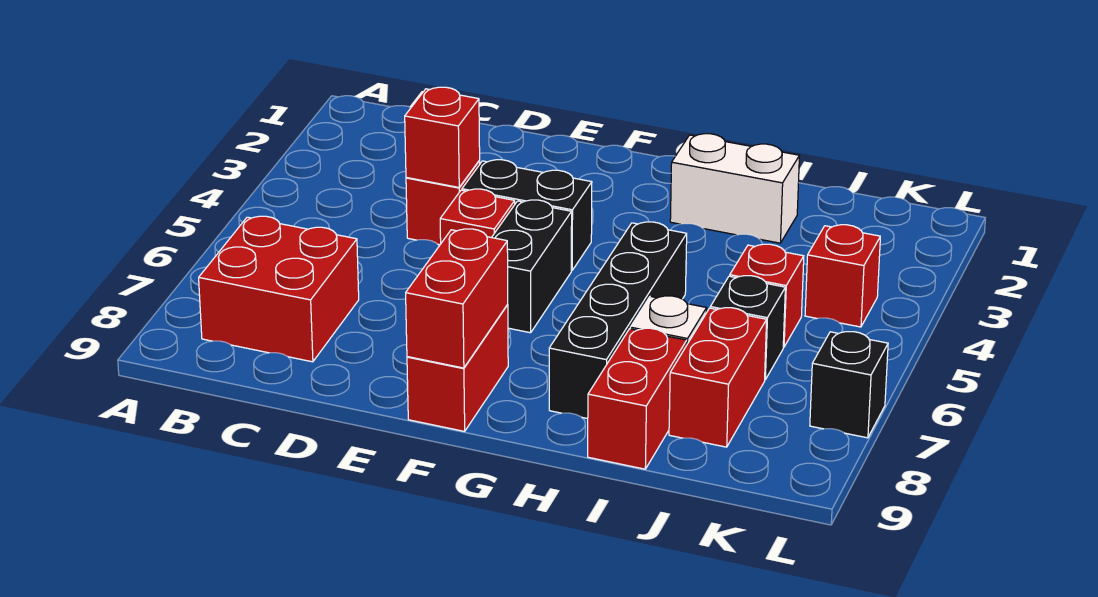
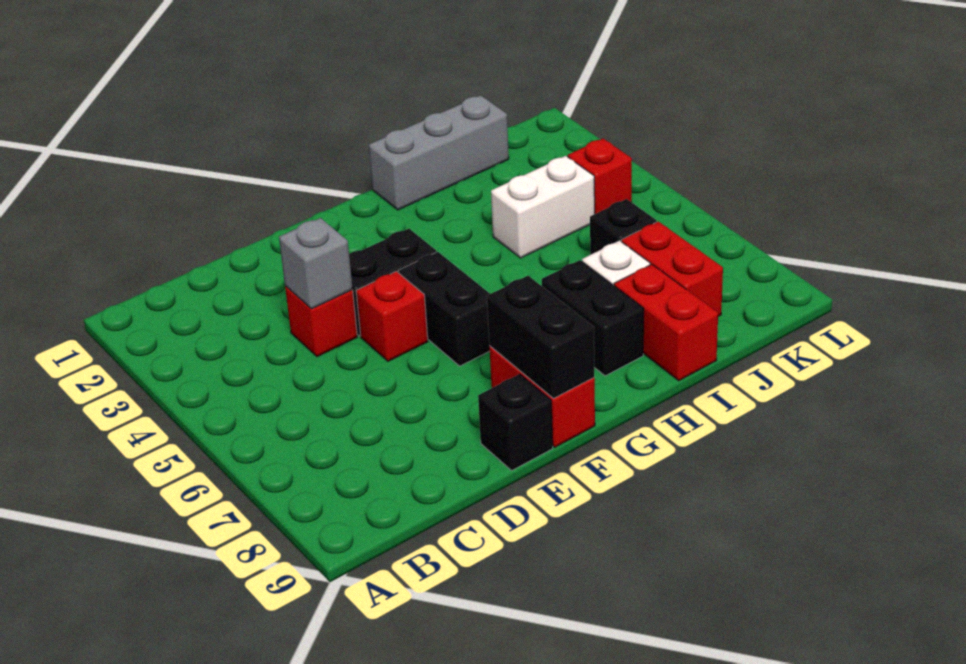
red 2x2 brick [199,216,359,362] -> none
red 1x1 brick [405,87,480,187] -> grey 1x1 brick [279,218,353,309]
red 1x2 brick [406,229,508,368] -> black 1x2 brick [487,276,594,398]
none -> grey 1x3 brick [369,95,509,210]
white 1x2 brick [670,134,799,243] -> white 1x2 brick moved to [491,156,595,258]
black 1x4 brick [549,222,687,419] -> black 1x2 brick [542,260,644,376]
red 1x1 brick [730,244,804,347] -> none
black 1x1 brick [810,332,888,438] -> black 1x1 brick moved to [478,374,553,470]

